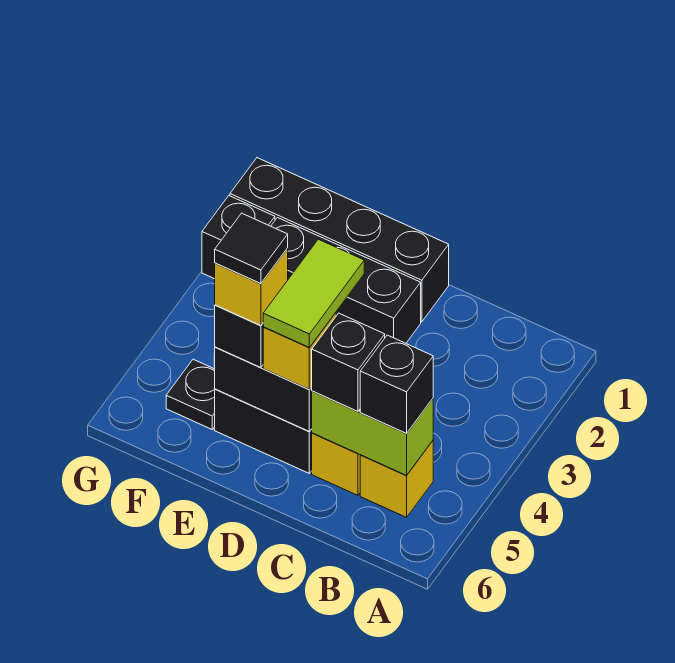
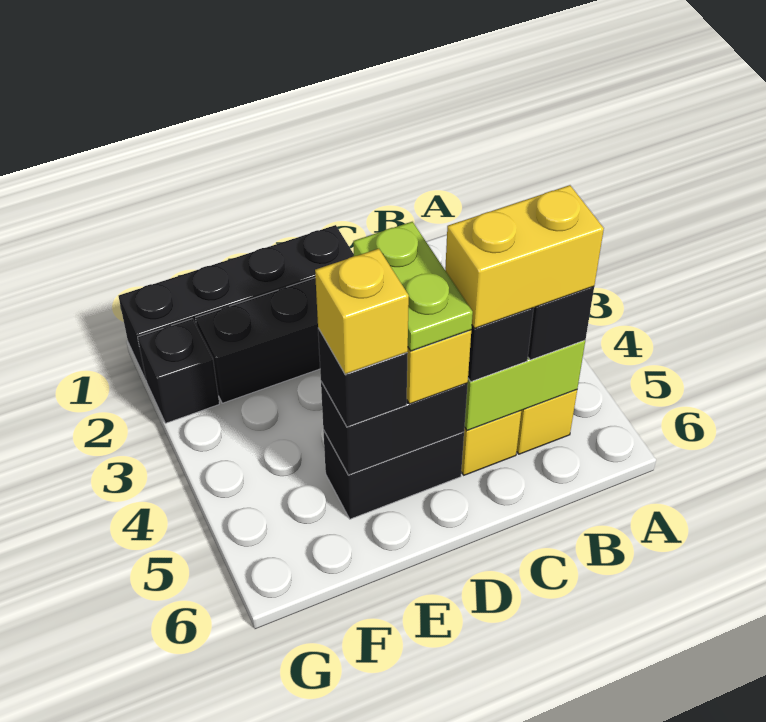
none -> yellow 1x2 brick [445,185,604,328]
lime 1x2 tile [263,239,364,348] -> lime 1x2 plate [353,222,473,351]
black 1x1 tile [215,213,288,284] -> none
black 1x1 plate [166,359,215,429] -> none

